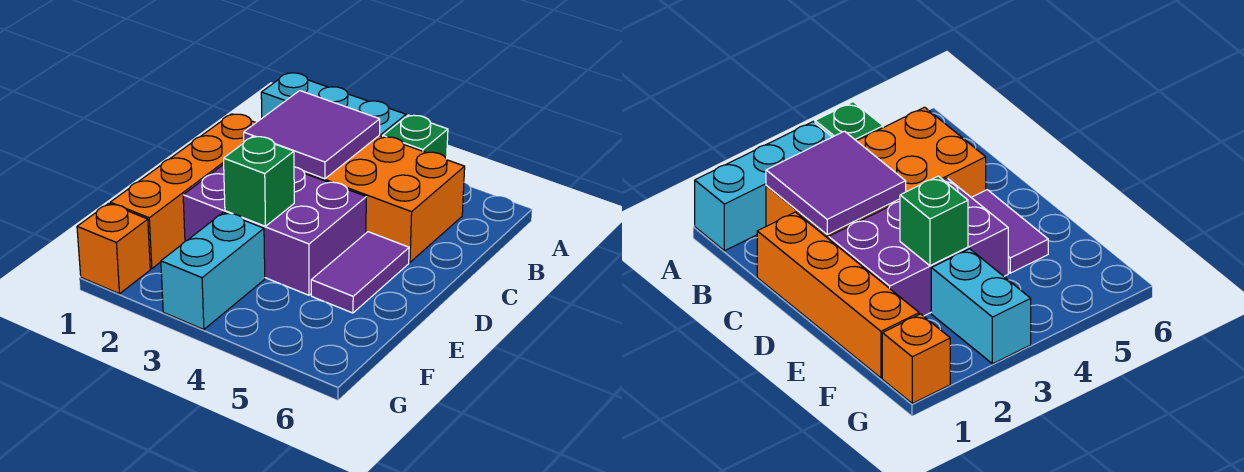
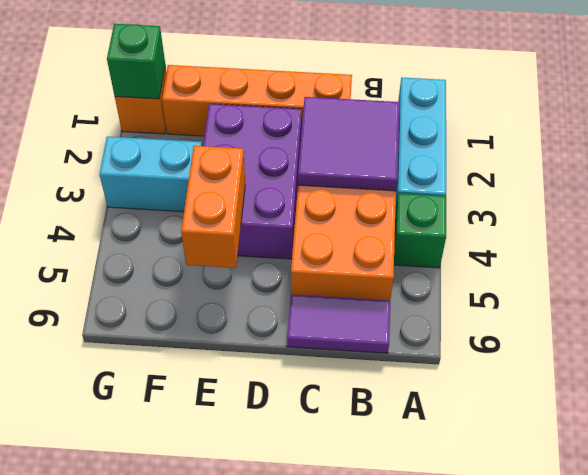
purple 1x2 tile [311,232,409,313] -> purple 1x2 tile moved to [287,295,390,353]
green 1x1 brick [224,136,294,226] -> green 1x1 brick moved to [107,24,165,99]
none -> orange 1x2 brick [181,146,245,268]

